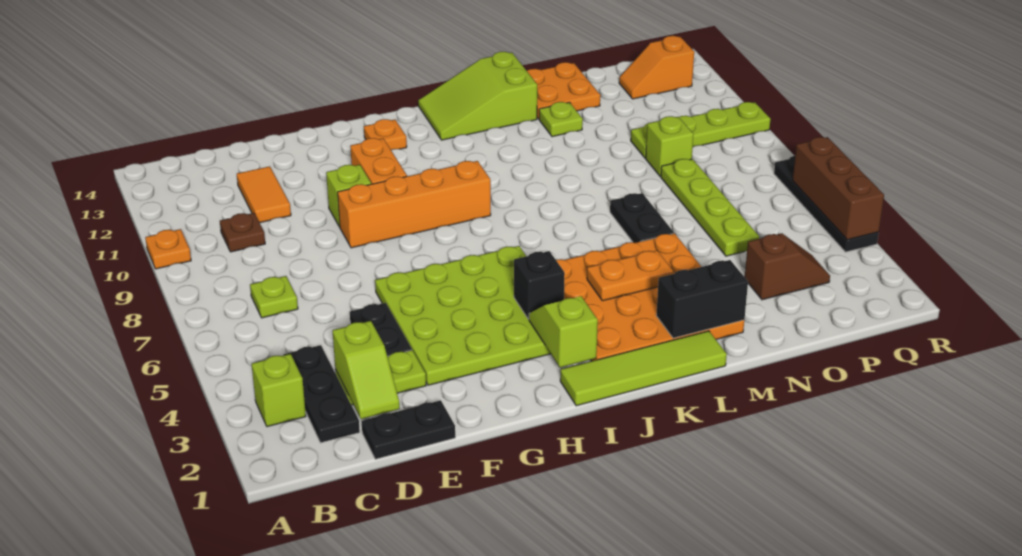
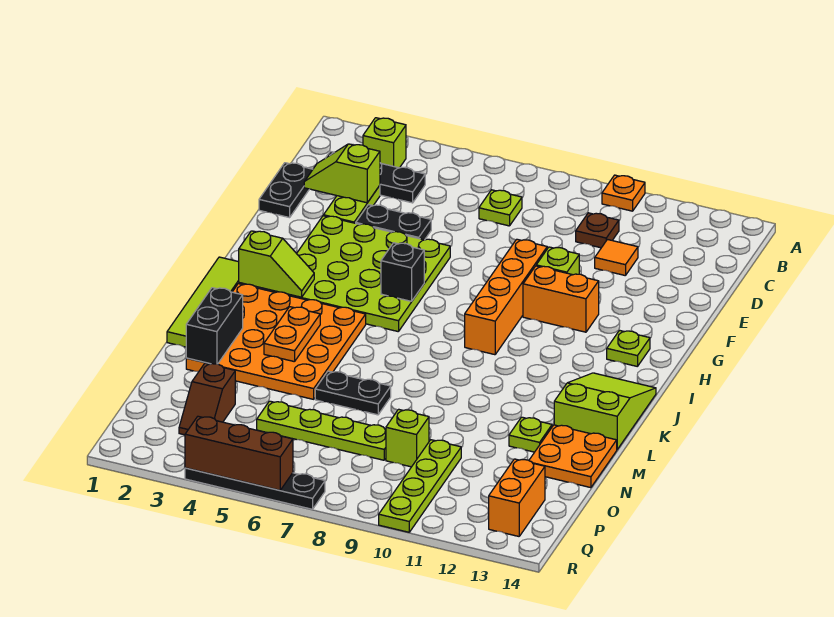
orange 1x2 tile [237,166,291,223] -> orange 1x1 tile [595,240,638,276]
orange 1x1 plate [364,119,407,150] -> lime 1x1 plate [607,330,650,367]
black 1x1 brick [514,251,565,319] -> black 1x1 brick moved to [381,243,424,301]
orange 1x2 slope [619,36,694,99] -> orange 1x2 brick [489,459,545,536]

